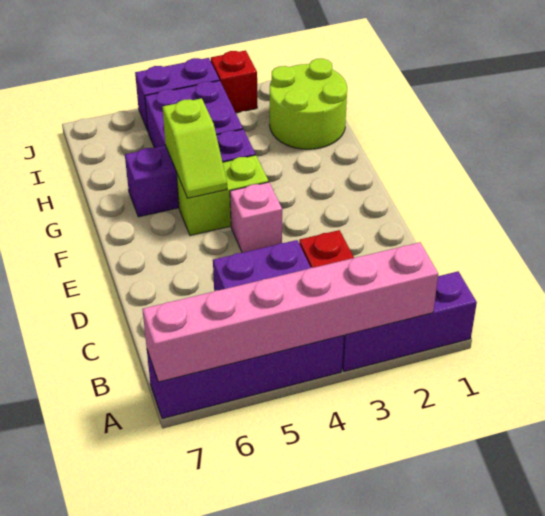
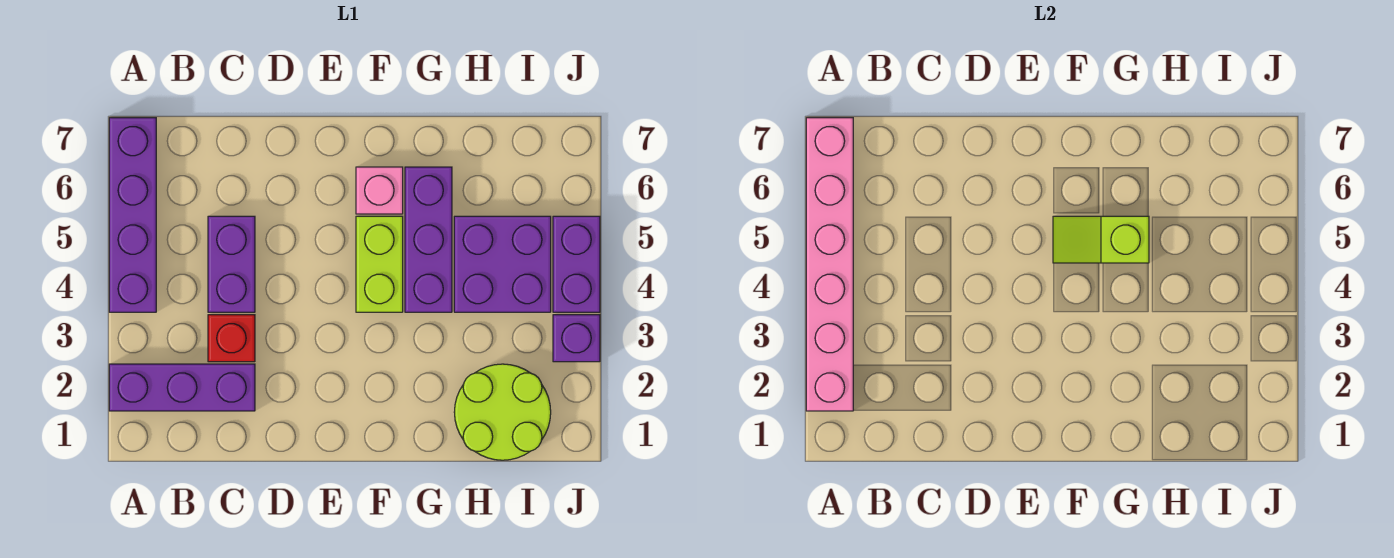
purple 1x3 brick [342,271,477,372] -> purple 1x3 brick turned to [109,364,255,411]
pink 1x1 brick [230,182,282,253] -> pink 1x1 brick moved to [356,167,403,214]
red 1x1 brick [211,50,257,113] -> purple 1x1 brick [553,315,600,362]

